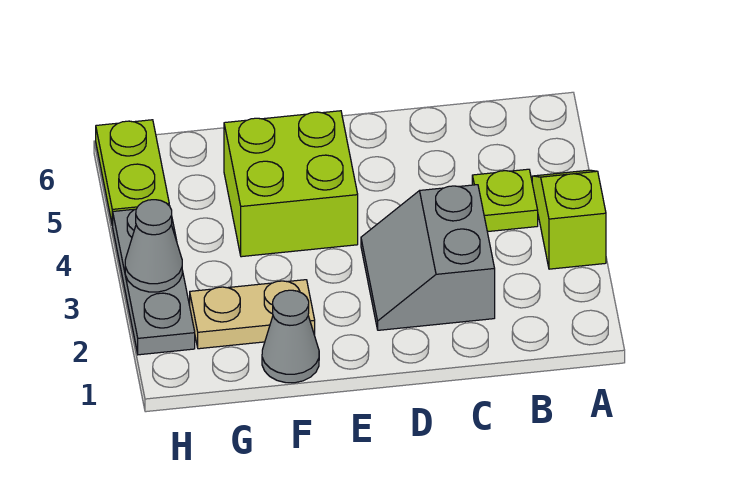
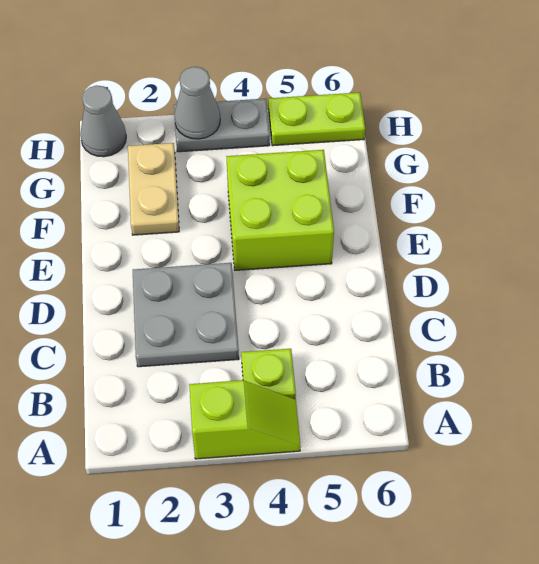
grey 2x2 slope [361,185,495,330] -> grey 2x2 plate [133,263,239,367]
grey 1x1 cone [262,290,319,383] -> grey 1x1 cone moved to [80,85,126,157]
grey 1x3 plate [112,209,195,355] -> grey 1x2 plate [174,99,270,152]

